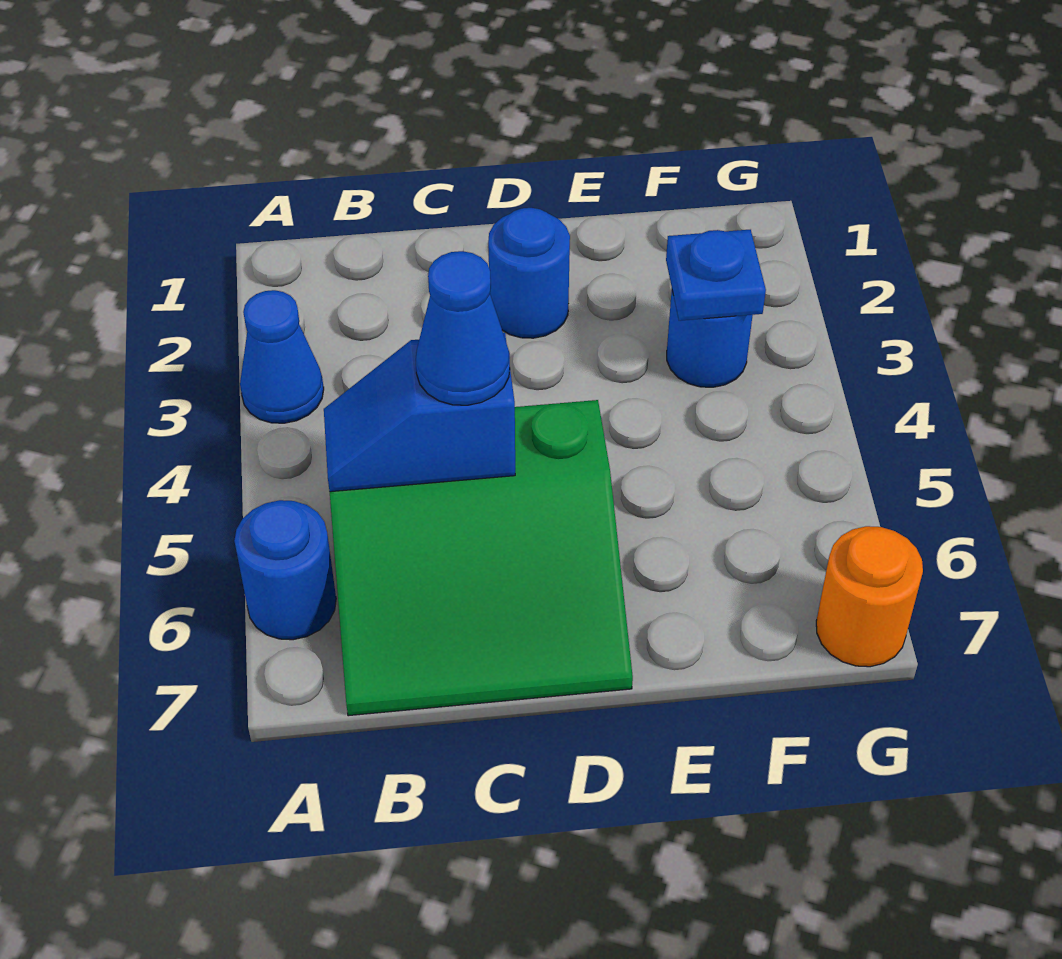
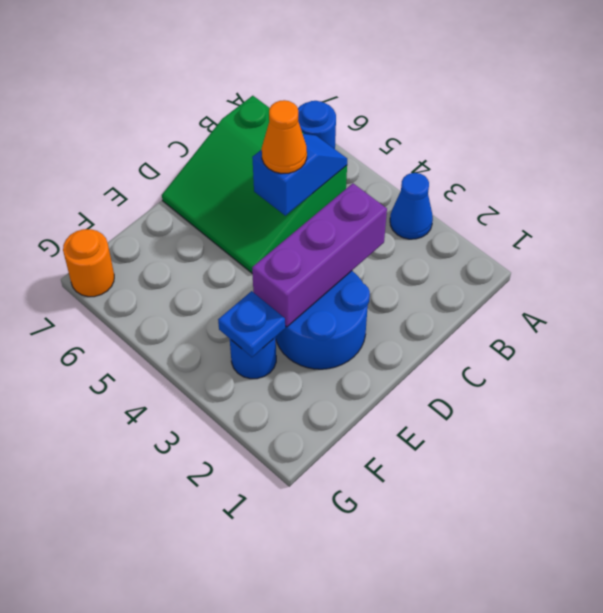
green 3x3 slope [330,400,633,716] -> green 3x3 slope turned to [162,96,347,273]
none -> purple 1x3 brick [252,183,387,327]
blue 1x1 cone [416,251,510,405] -> orange 1x1 cone [262,100,307,173]
blue 1x1 round brick [488,208,570,338] -> blue 2x2 round brick [276,271,370,369]

